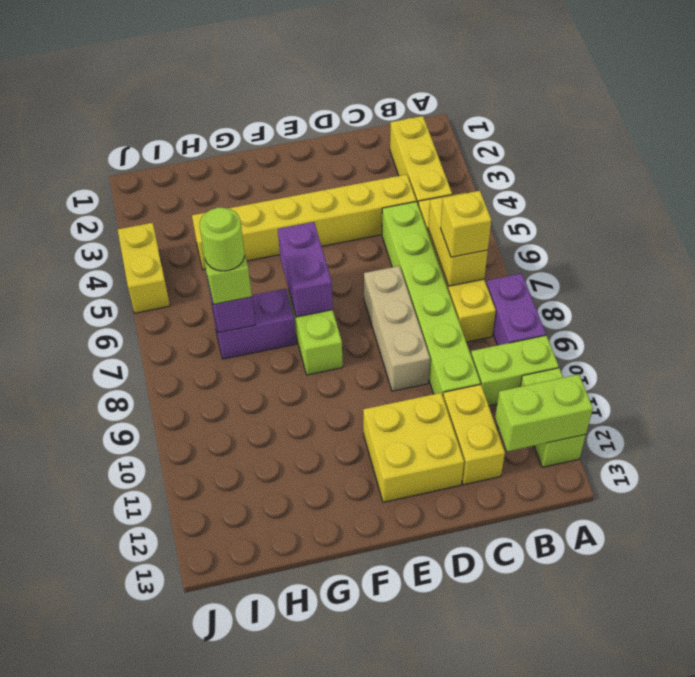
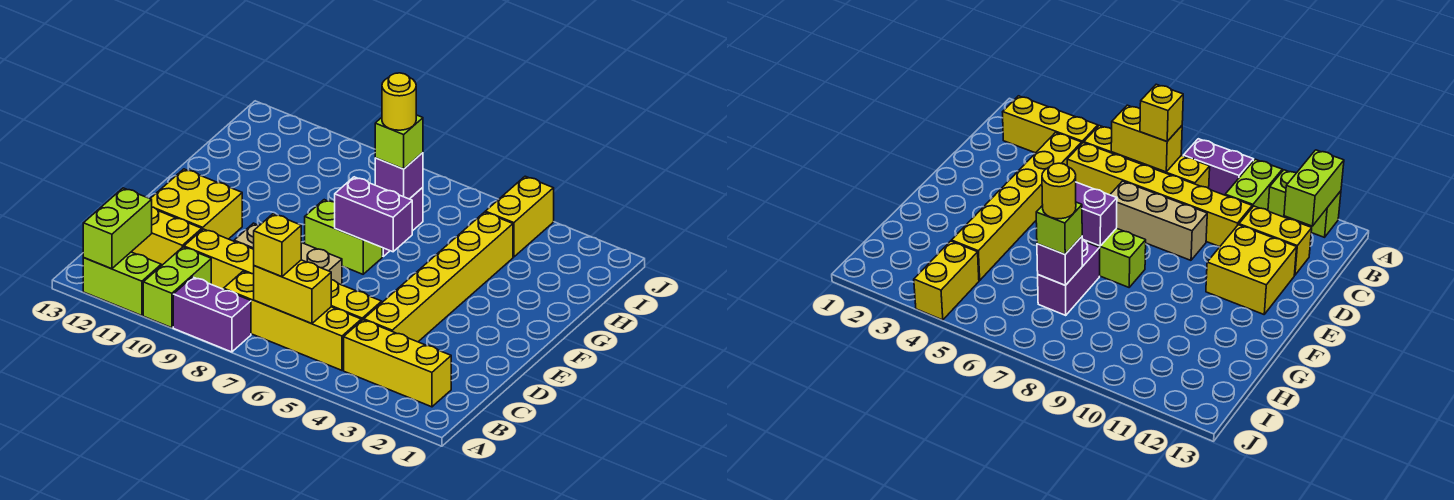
lime 1x6 brick [382,202,480,396] -> yellow 1x6 brick [184,229,382,321]
lime 1x1 round brick [200,208,244,271] -> yellow 1x1 round brick [382,73,416,130]
yellow 1x2 brick [118,223,170,313] -> yellow 1x2 brick turned to [485,176,554,257]

